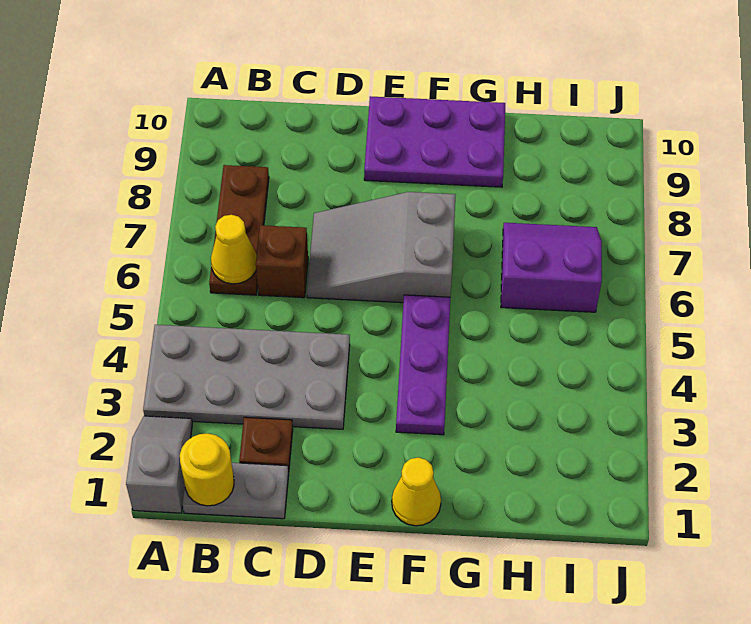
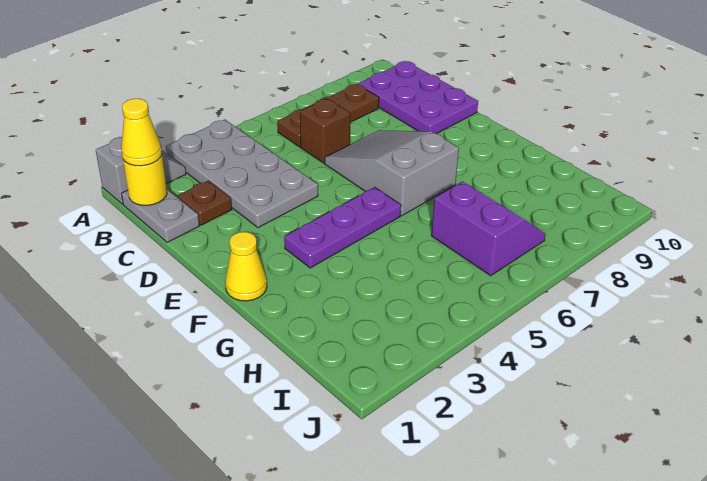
yellow 1x1 cone [211,215,257,284] -> yellow 1x1 cone moved to [121,99,162,166]
purple 2x3 plate [364,96,505,187] -> purple 2x3 plate moved to [358,61,478,134]

